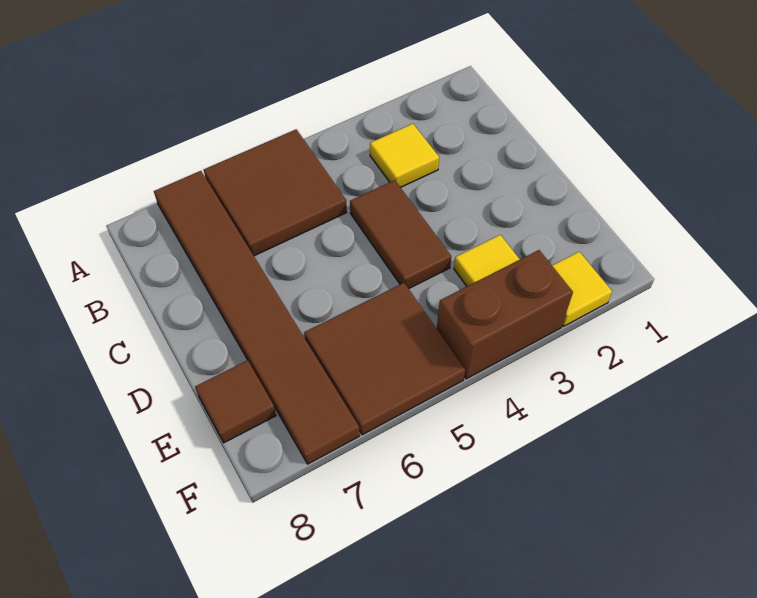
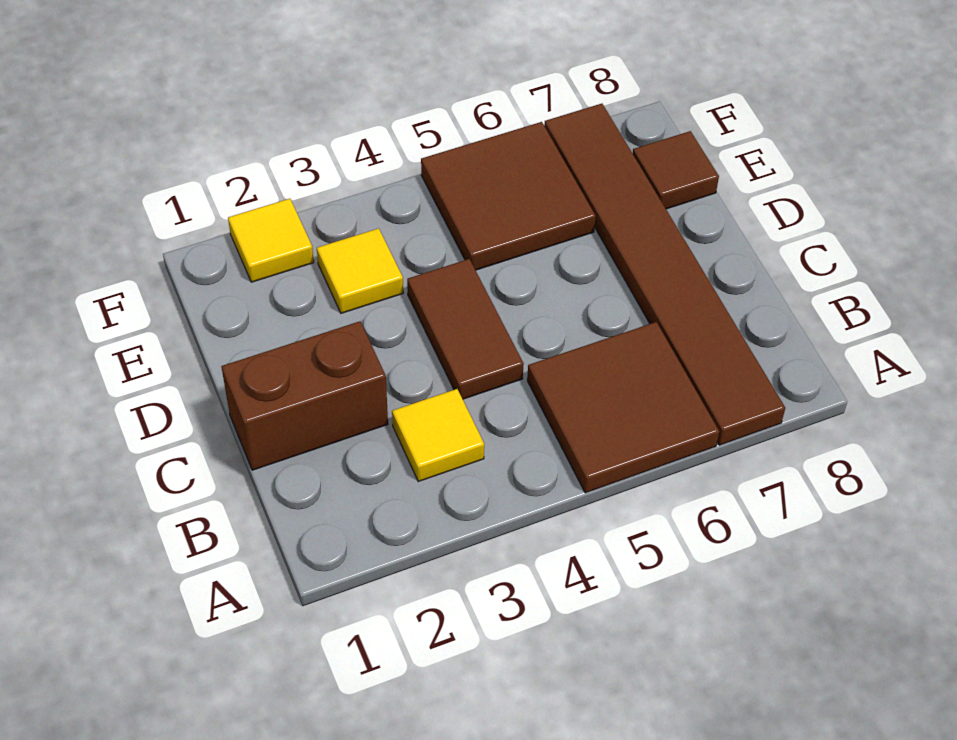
brown 1x2 brick [437,250,573,379] -> brown 1x2 brick moved to [221,321,388,470]

